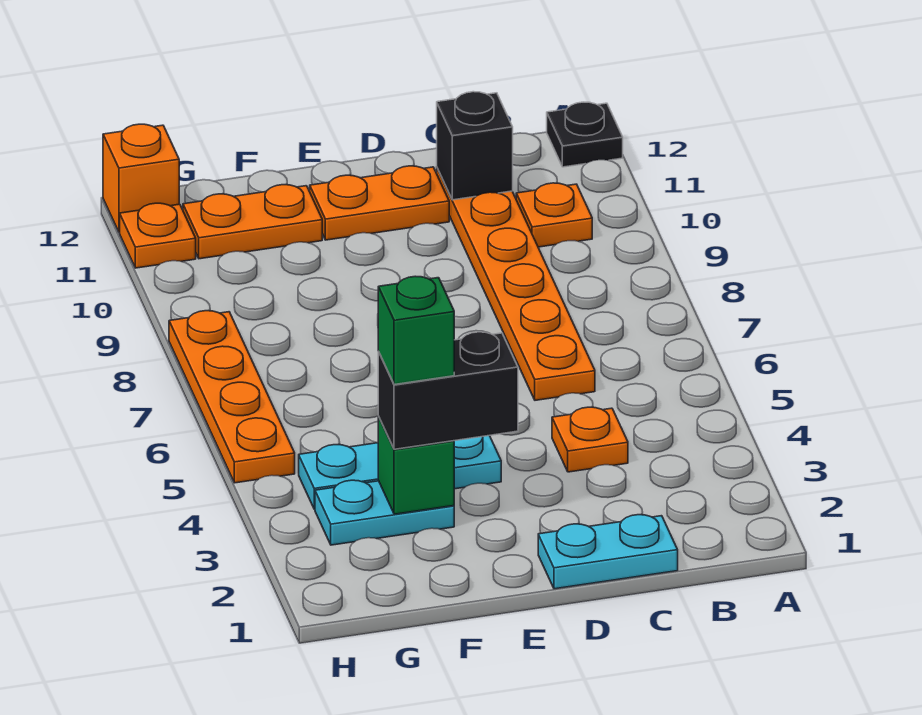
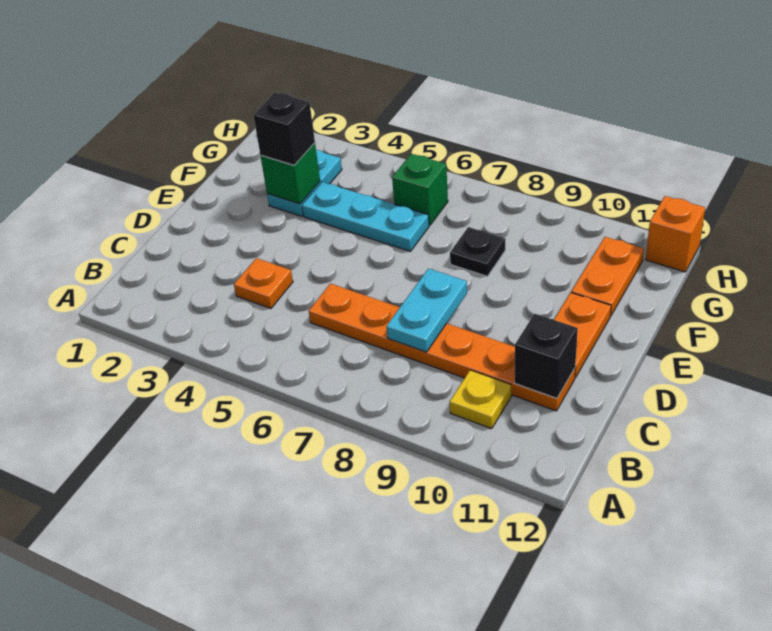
black 1x1 plate [547,102,623,167] -> black 1x1 plate moved to [450,227,505,276]
orange 1x1 plate [516,183,592,247] -> yellow 1x1 plate [450,370,511,429]
cyan 1x2 plate [538,515,678,589] -> cyan 1x2 plate moved to [386,269,467,352]
black 1x2 brick [378,332,518,449] -> black 1x1 brick [253,92,315,165]
cyan 1x3 plate [299,436,501,509] -> cyan 1x3 plate turned to [302,182,429,251]
green 1x1 brick [378,276,454,385] -> green 1x1 brick moved to [392,154,448,225]
orange 1x4 plate [169,311,295,483] -> none
orange 1x1 plate [120,203,196,268] -> none

